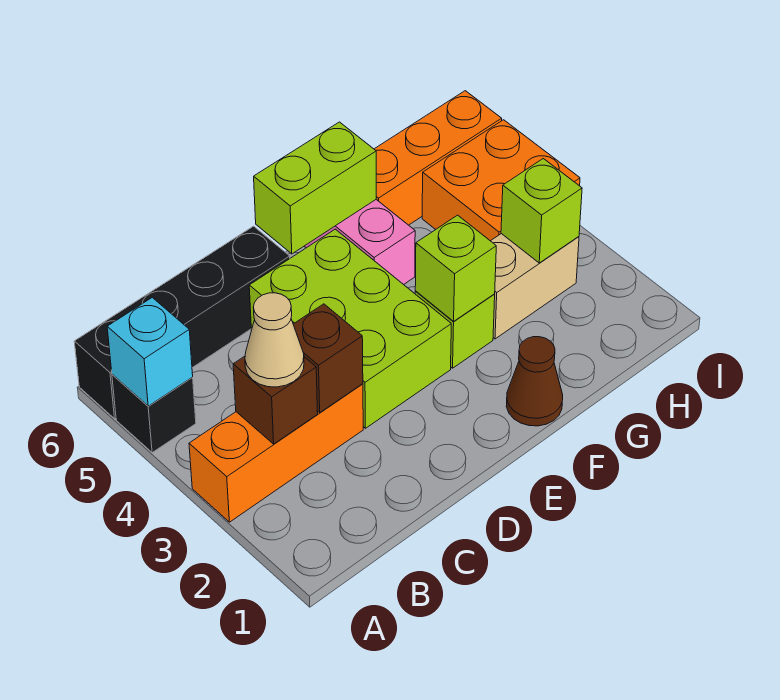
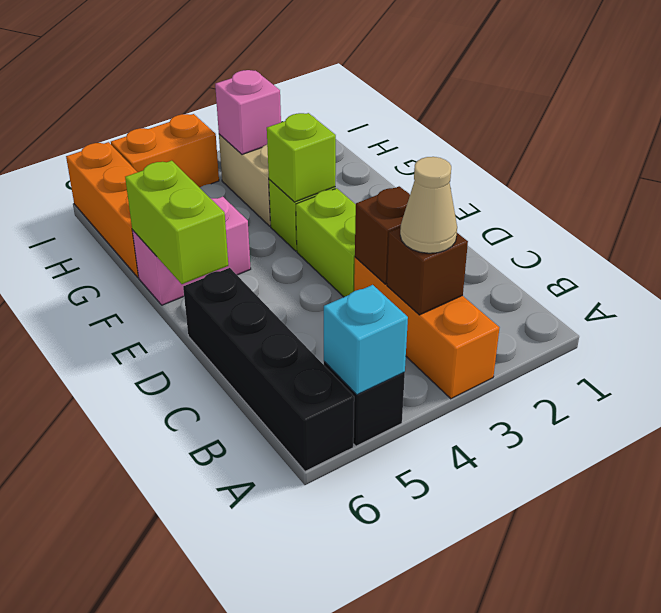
lime 2x3 brick [249,229,451,428] -> lime 1x2 brick [296,188,356,297]
brown 1x1 cone [506,337,563,426] -> none
lime 1x1 brick [501,159,582,263] -> pink 1x1 brick [215,70,281,154]
orange 2x2 brick [422,120,580,241] -> orange 1x2 brick [111,114,219,188]

